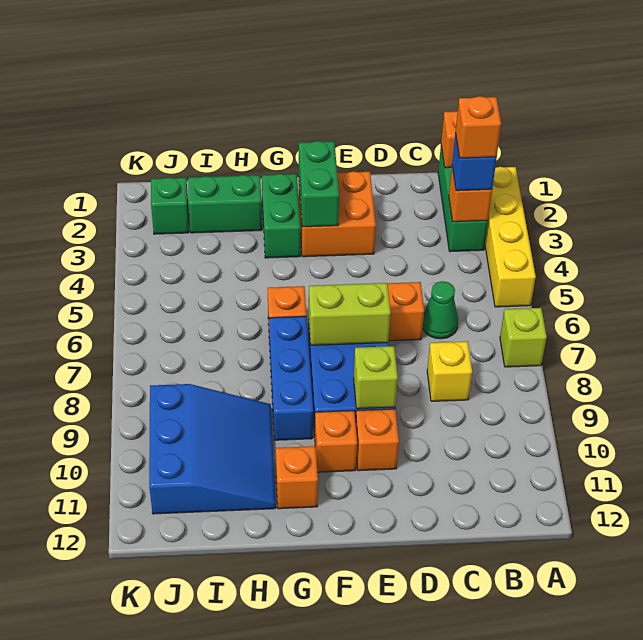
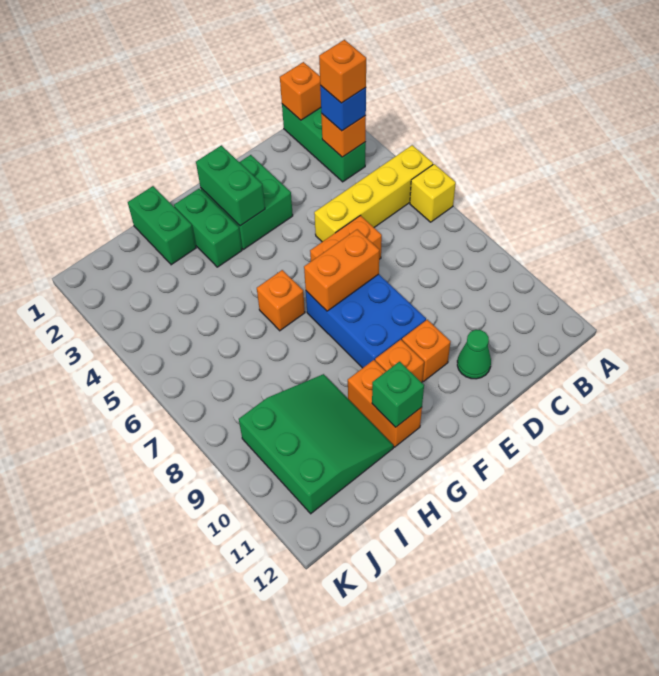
yellow 1x4 brick [485,167,536,307] -> yellow 1x4 brick turned to [314,145,433,242]
lime 1x1 brick [500,308,547,367] -> none
green 1x1 cone [423,281,458,339] -> green 1x1 cone moved to [457,330,491,379]
yellow 1x1 brick [427,341,472,401] -> yellow 1x1 brick moved to [410,164,456,222]
orange 2x2 brick [298,171,376,257] -> green 2x2 brick [201,155,293,249]
lime 1x2 brick [309,283,391,345] -> orange 1x2 brick [304,229,379,311]
lime 1x1 brick [354,346,398,409] -> none
blue 1x3 brick [269,316,313,440] -> none
orange 1x1 brick [276,446,318,509] -> orange 1x2 brick [348,360,422,447]
green 1x2 brick [188,175,262,233] -> green 1x2 brick turned to [128,186,196,265]
blue 3x3 slope [149,384,276,514] -> green 3x3 slope [239,374,393,514]
green 1x1 brick [151,177,189,234] -> green 1x1 brick moved to [372,362,424,427]

